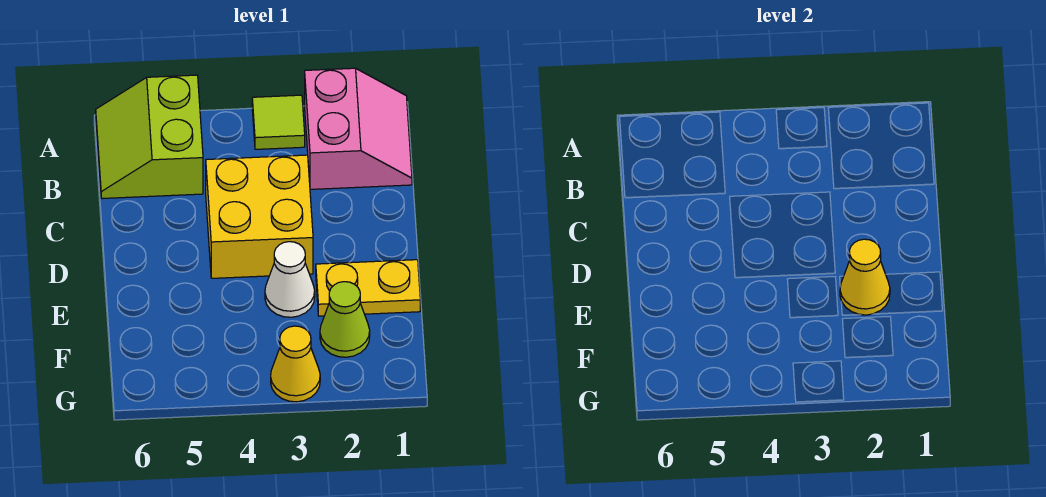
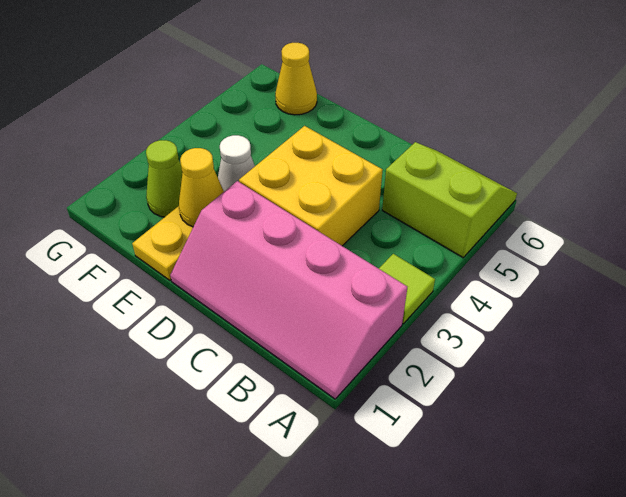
pink 2x2 slope [305,68,412,189] -> pink 2x4 slope [170,181,407,399]
yellow 1x1 cone [271,326,320,402] -> yellow 1x1 cone moved to [275,43,317,115]

